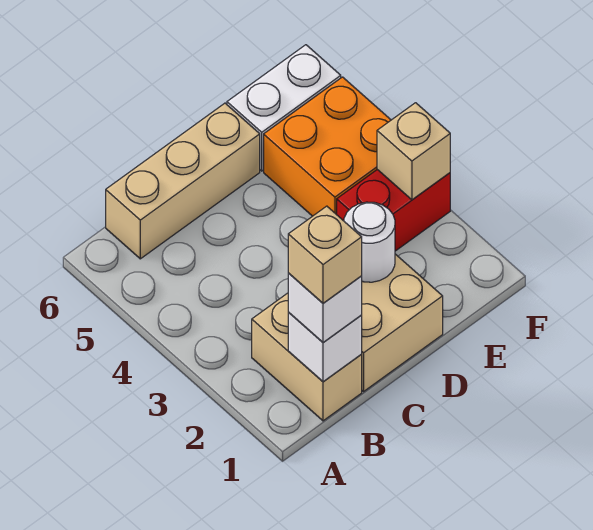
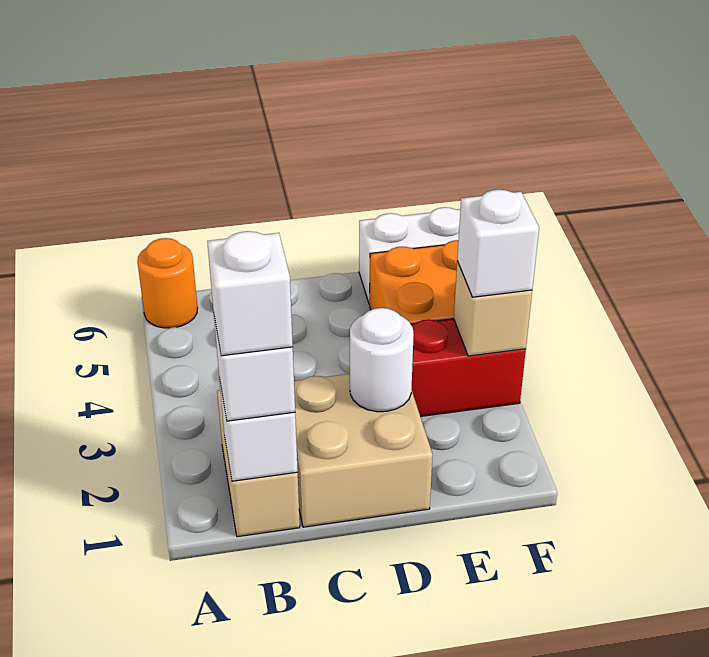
none -> orange 1x1 round brick [137,238,198,328]
tan 1x1 brick [288,206,362,303] -> white 1x1 brick [207,231,293,356]
tan 1x3 brick [106,103,260,259] -> none
none -> white 1x1 brick [457,190,539,297]

